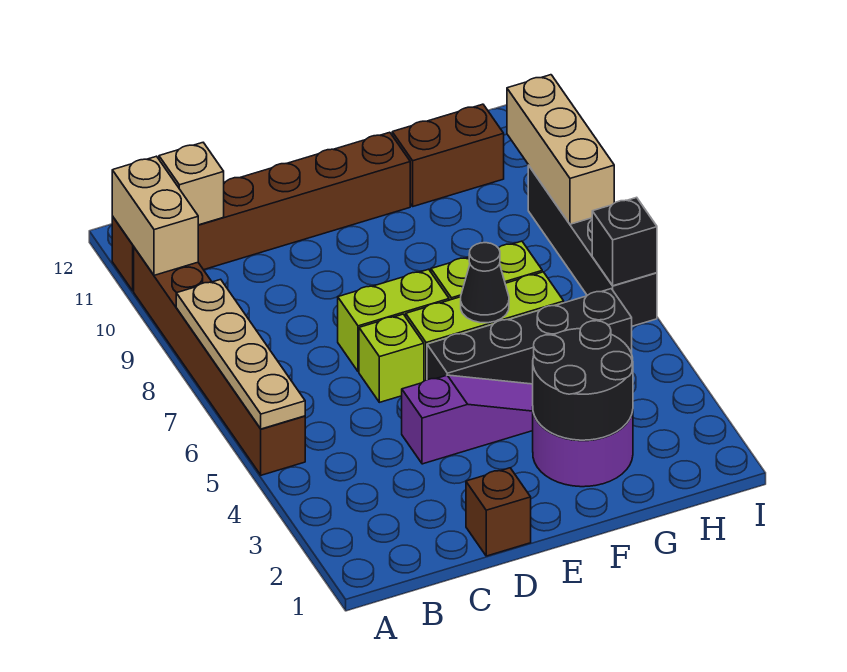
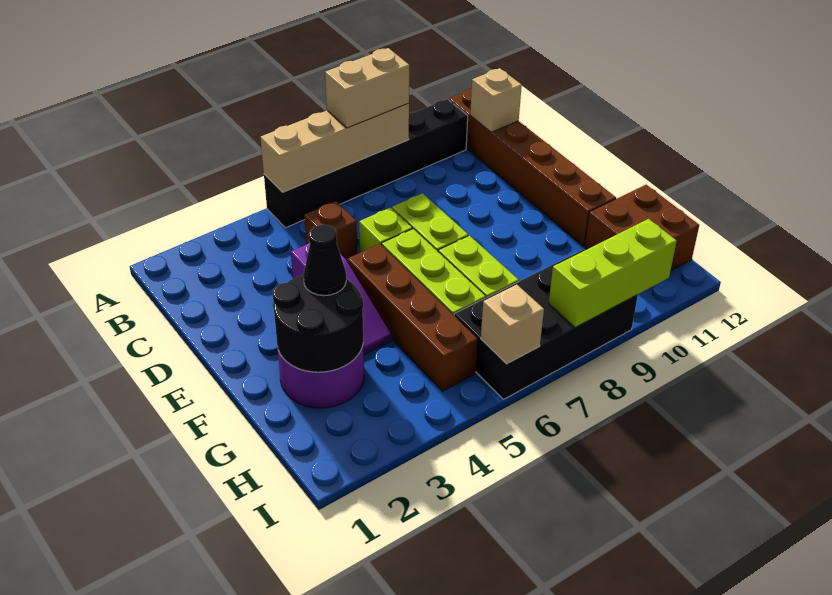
brown 1x6 brick [134,248,305,475] -> black 1x6 brick [264,99,468,228]
tan 1x4 plate [176,279,305,429] -> tan 1x4 brick [260,103,409,192]
tan 1x2 brick [112,156,198,275] -> tan 1x2 brick moved to [325,48,409,128]
brown 1x1 brick [466,468,531,556] -> brown 1x1 brick moved to [304,201,357,261]
black 1x4 brick [427,289,632,384] -> brown 1x4 brick [348,244,478,391]
black 1x1 cone [461,243,509,323] -> black 1x1 cone moved to [303,225,346,296]
brown 1x2 brick [392,104,504,206] -> brown 2x2 brick [584,185,699,271]
black 1x4 brick [528,165,657,326] -> black 2x4 brick [454,249,638,399]
black 1x1 brick [592,197,657,286] -> tan 1x1 brick [481,285,544,364]
tan 1x3 brick [507,75,614,224] -> lime 1x3 brick [549,219,677,328]

